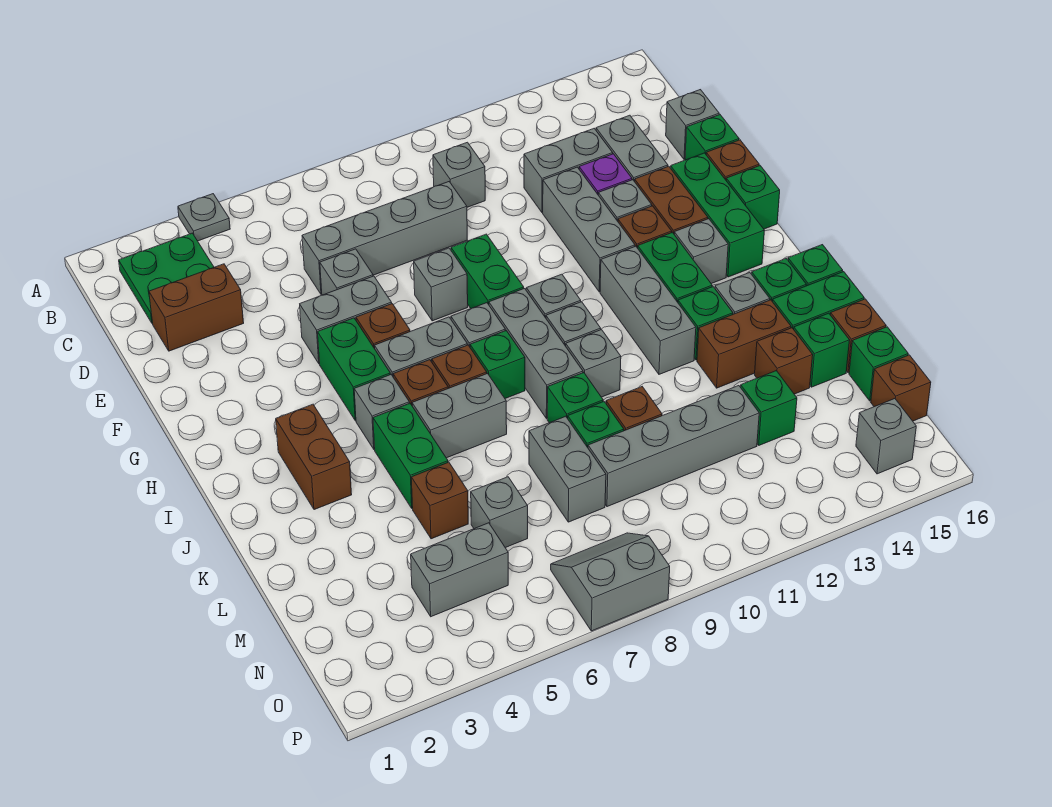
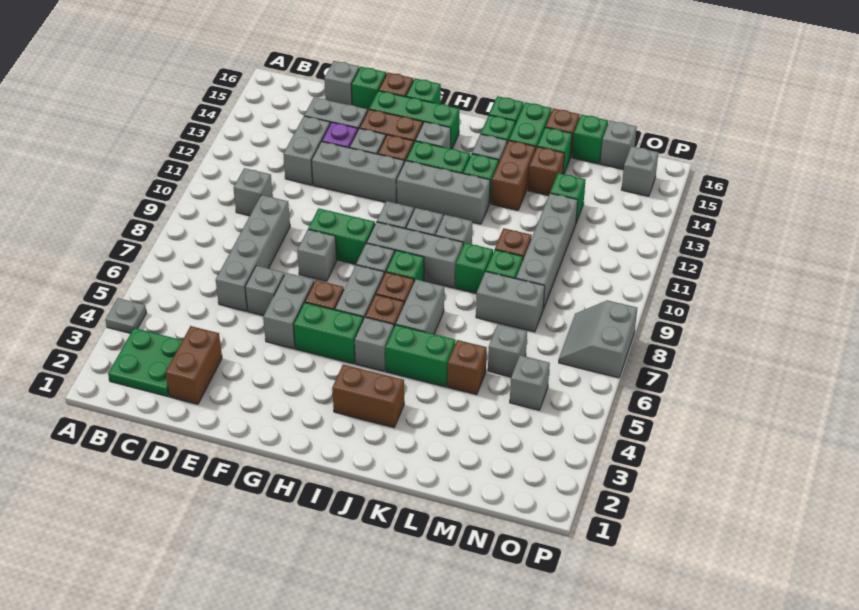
grey 1x2 brick [411,523,508,617] -> grey 1x1 brick [510,355,550,410]
brown 1x1 brick [871,355,931,421] -> grey 1x1 brick [600,121,637,169]

